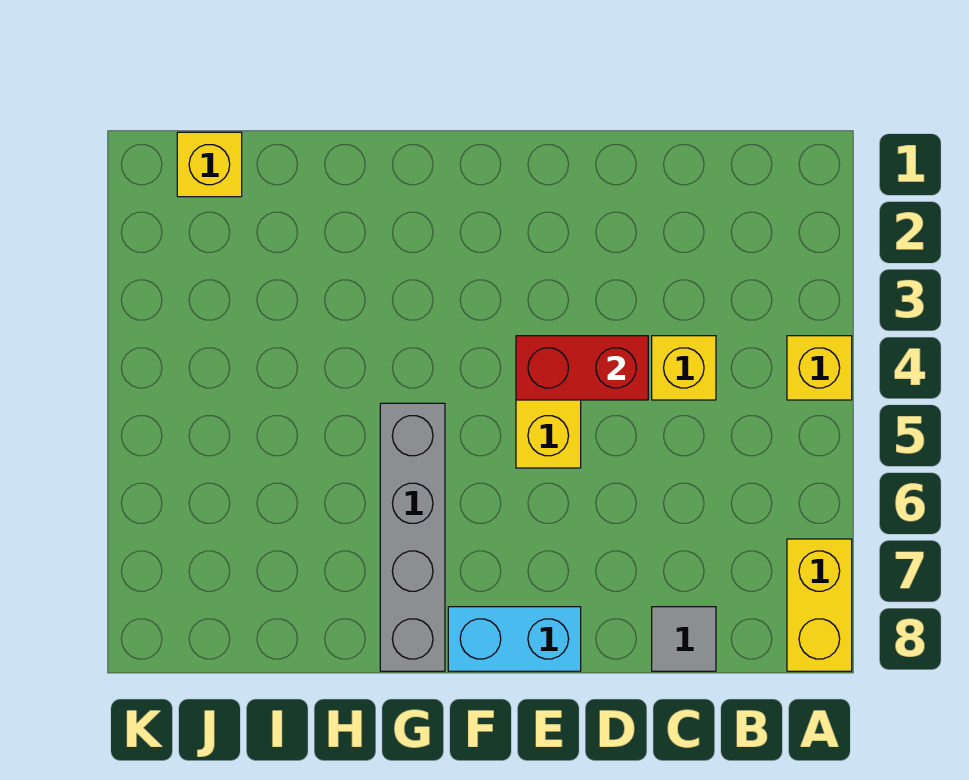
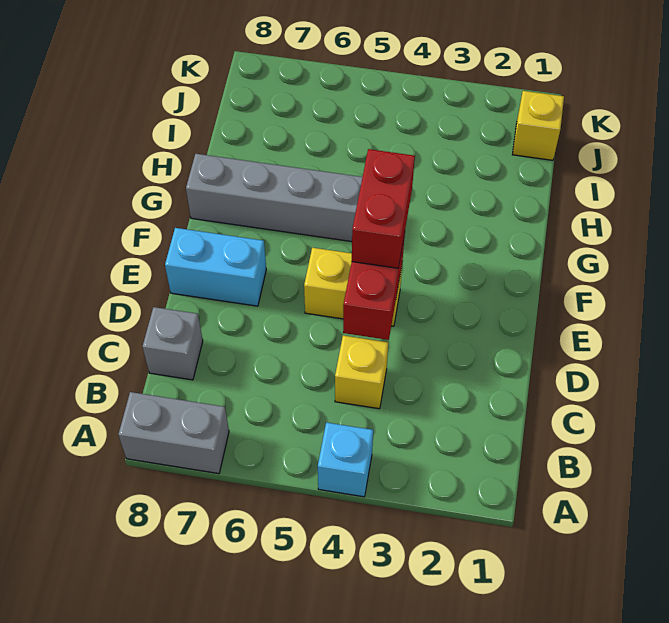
yellow 1x1 brick [787,336,852,400] -> cyan 1x1 brick [318,423,373,497]
yellow 1x2 brick [787,539,852,671] -> grey 1x2 brick [118,392,229,474]
grey 1x1 tile [652,607,716,671] -> grey 1x1 brick [143,307,203,380]
none -> red 1x2 brick [352,149,415,268]
cyan 1x2 brick [448,607,581,671] -> cyan 1x2 brick turned to [165,228,266,306]

